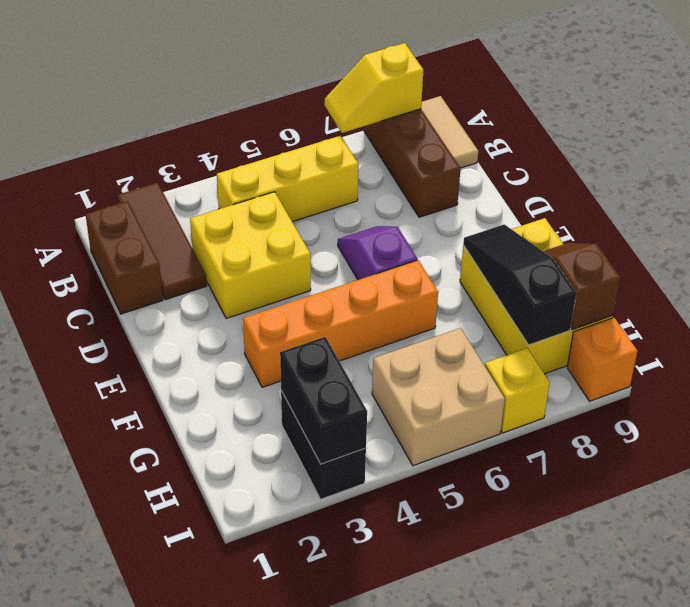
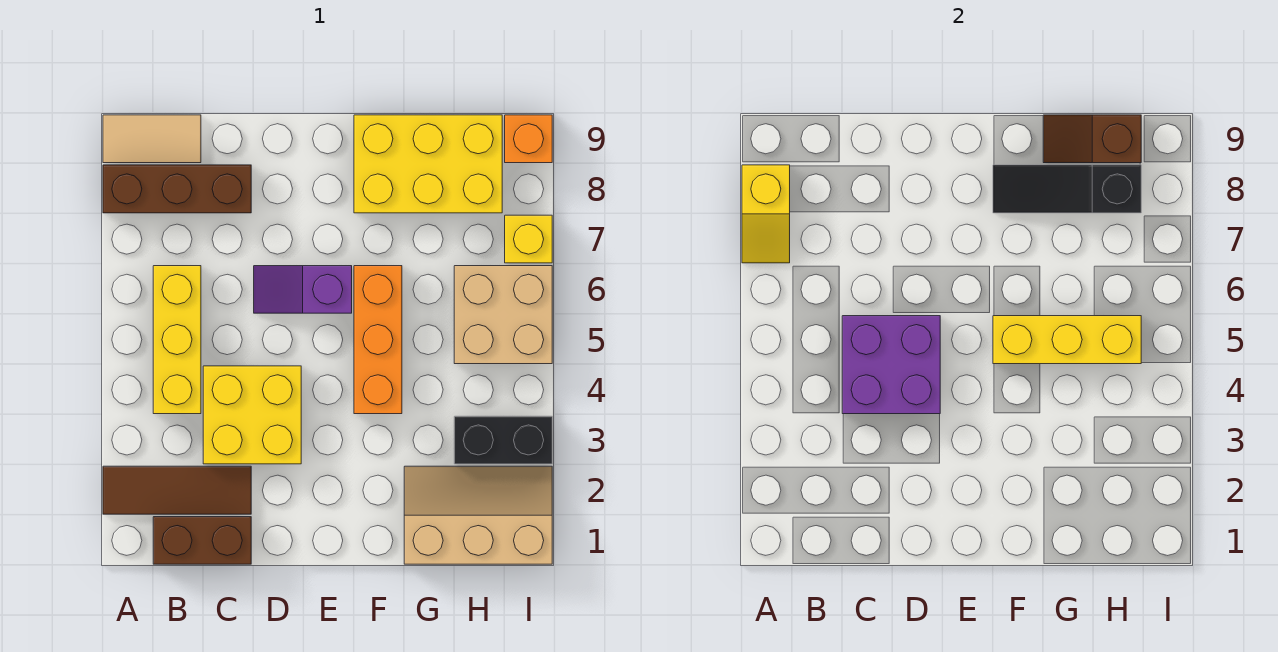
none -> purple 2x2 brick [842,316,940,414]
orange 1x4 brick [243,260,438,387] -> orange 1x3 brick [354,266,402,414]
none -> yellow 1x3 brick [993,316,1141,364]
none -> tan 2x3 slope [404,466,552,564]
black 1x2 brick [280,337,367,464] -> none

